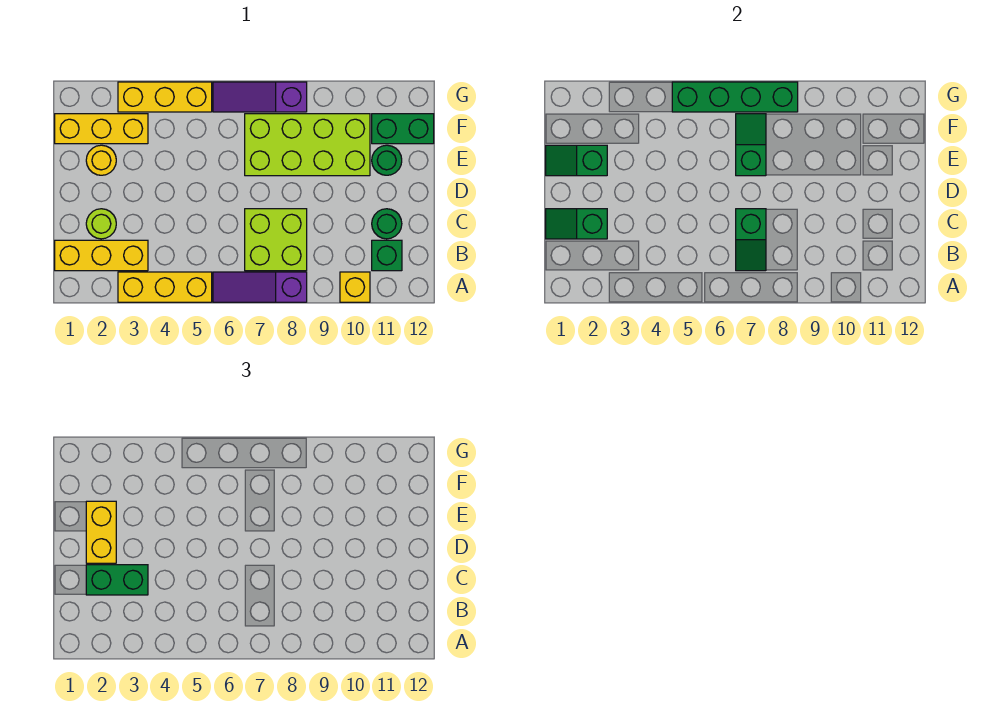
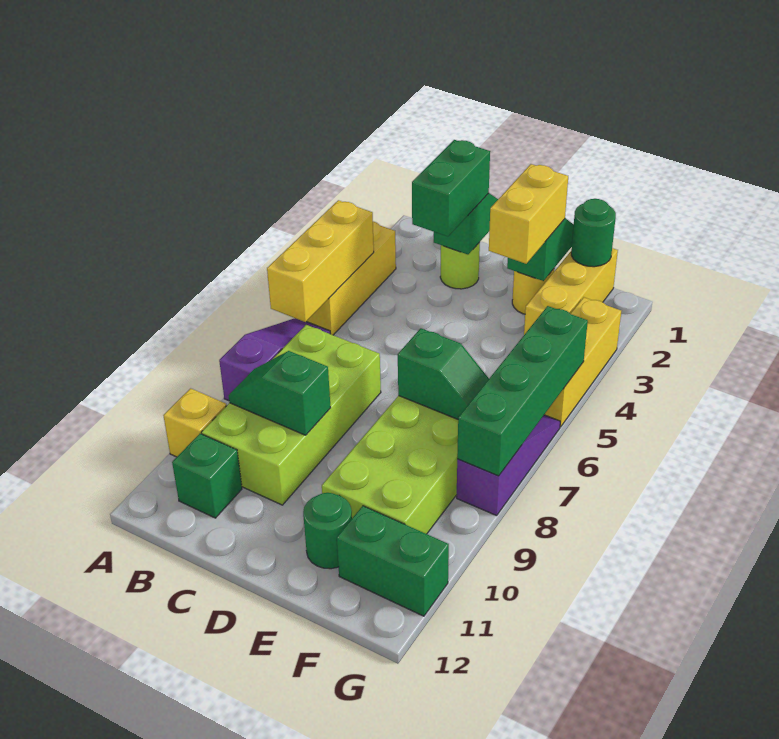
yellow 1x3 brick [55,240,148,271] -> yellow 1x3 brick moved to [267,200,374,322]
lime 2x2 brick [245,209,307,271] -> lime 2x4 brick [201,325,381,505]
green 1x2 slope [736,209,766,271] -> green 1x2 slope moved to [229,351,331,435]
green 1x1 round brick [372,209,402,239] -> green 1x1 round brick moved to [571,199,616,267]
yellow 1x2 brick [86,501,116,563] -> yellow 1x2 brick turned to [489,164,568,264]
green 1x2 brick [372,114,434,144] -> green 1x2 brick turned to [337,506,449,616]

